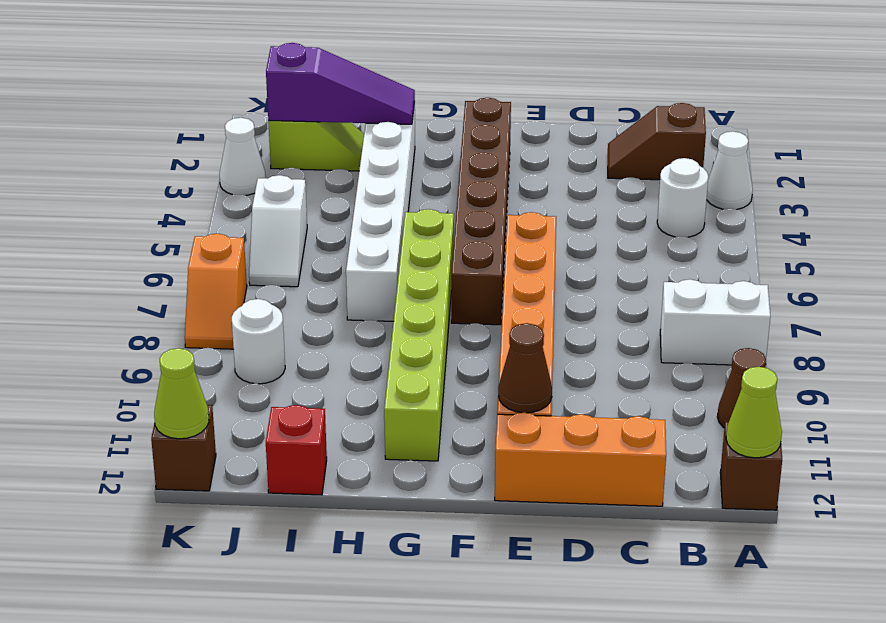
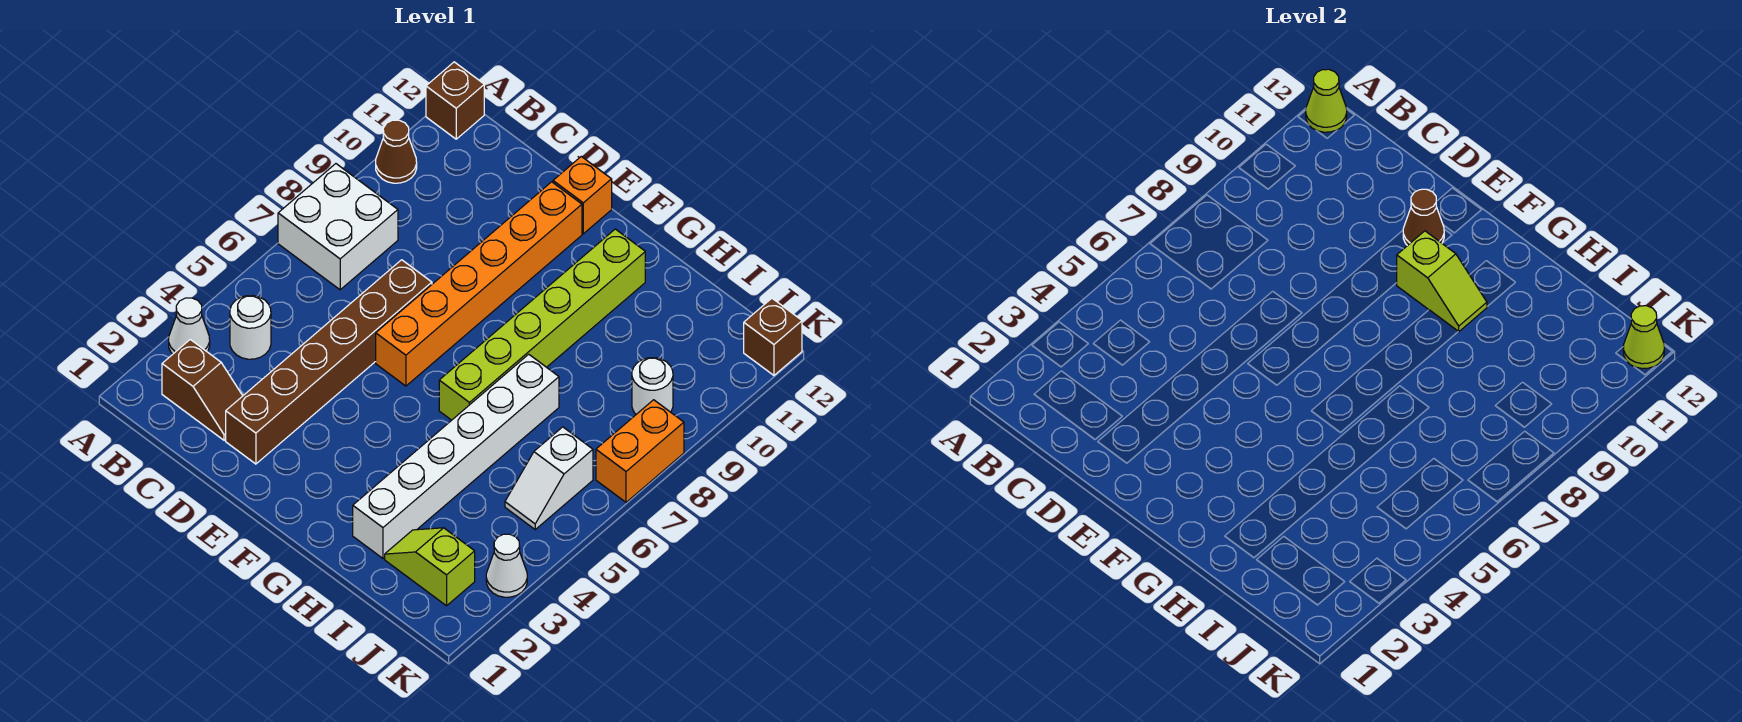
white 1x2 brick [660,279,770,365] -> white 2x2 brick [278,164,398,290]
orange 1x3 brick [495,412,666,506] -> orange 1x1 brick [553,156,612,234]
brown 1x6 brick [451,98,511,325] -> brown 1x6 brick moved to [226,260,432,464]
none -> lime 1x2 slope [1397,231,1487,332]
purple 1x3 slope [266,43,415,124] -> none
red 1x1 brick [266,405,327,495] -> none
white 1x2 slope [249,175,307,287] -> white 1x2 slope turned to [505,427,593,529]
orange 1x2 slope [185,233,247,349] -> orange 1x2 brick [596,400,684,502]

